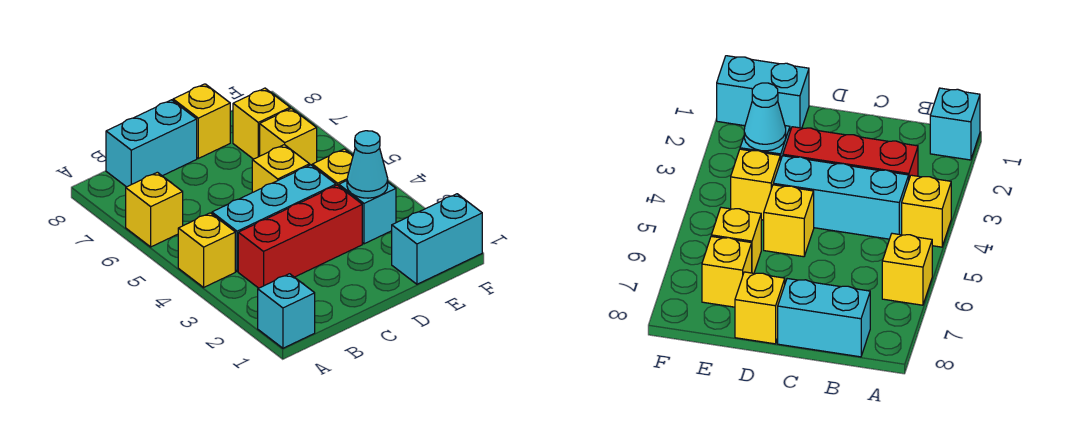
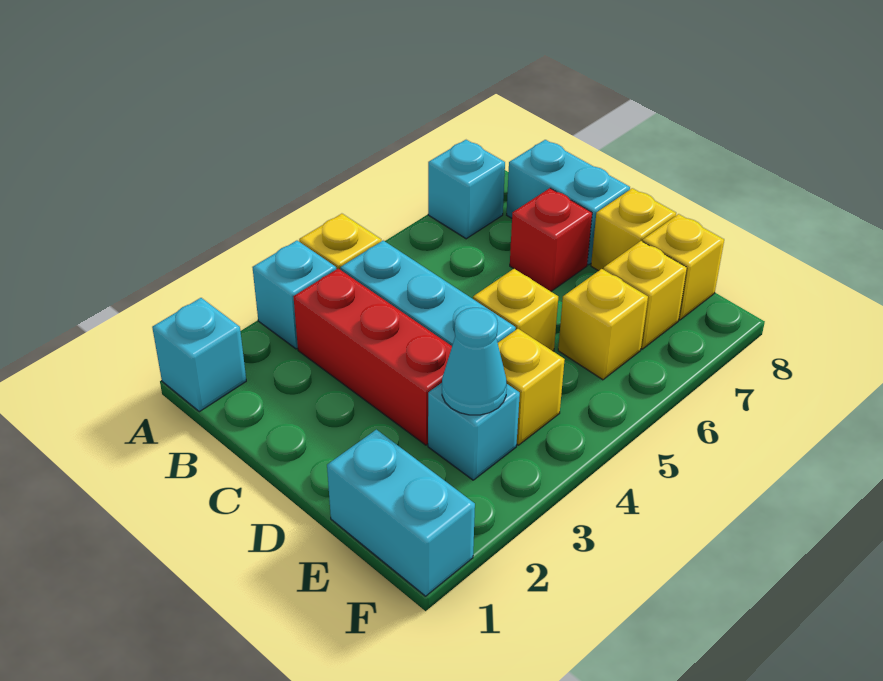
none -> cyan 1x1 brick [252,241,336,349]
yellow 1x1 brick [126,172,183,247] -> yellow 1x1 brick moved to [643,214,724,320]
none -> cyan 1x1 brick [428,140,505,239]
none -> red 1x1 brick [510,188,592,291]

